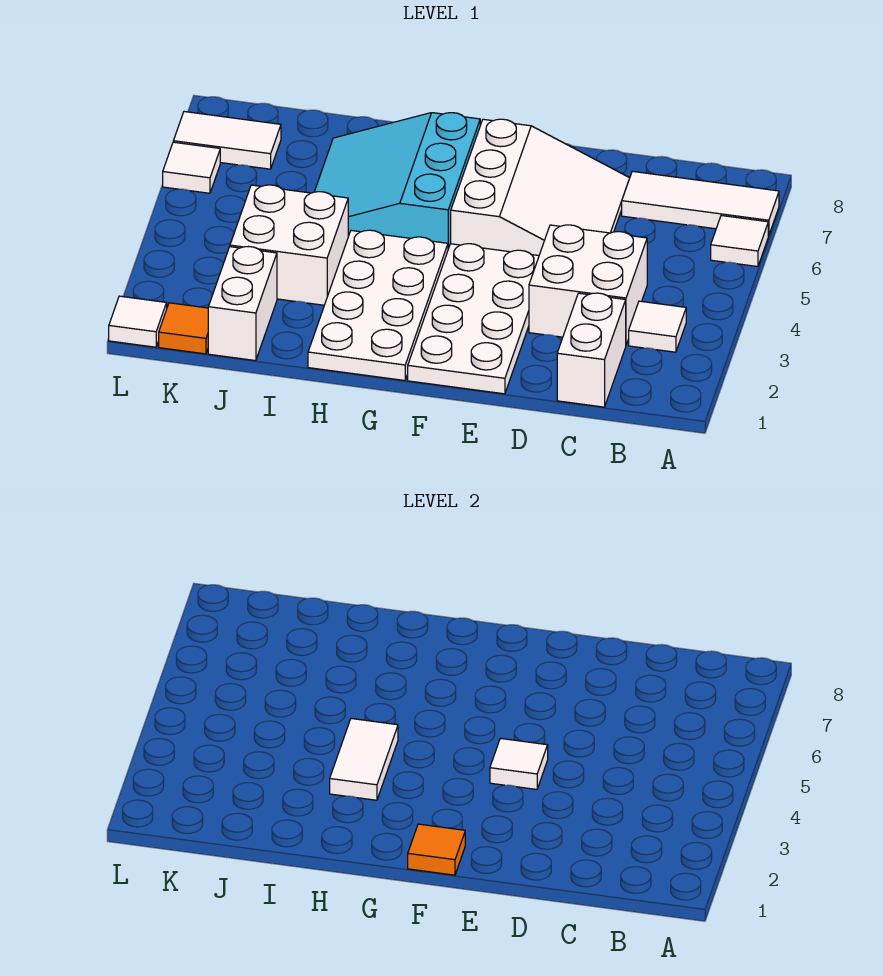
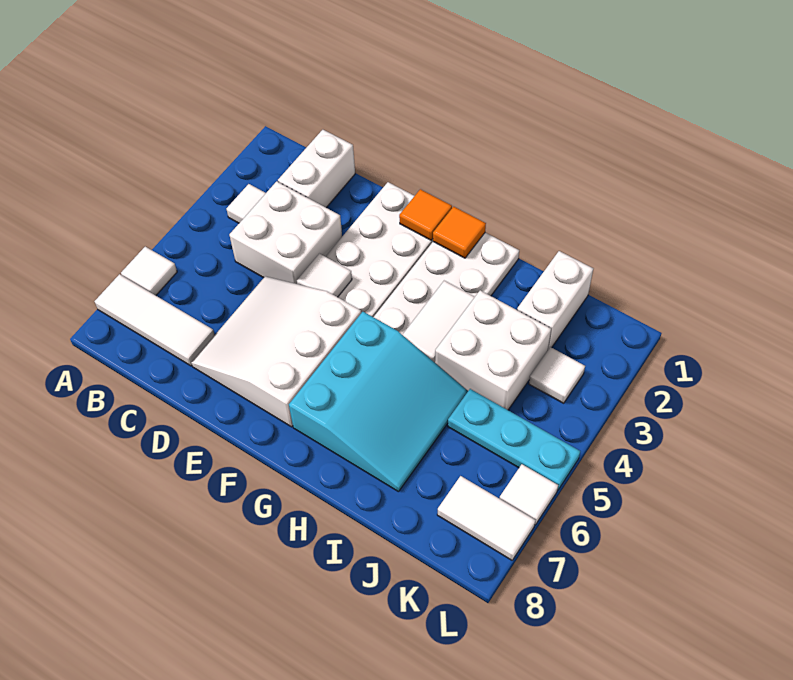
none -> cyan 1x3 plate [448,389,580,490]
orange 1x1 tile [159,303,208,354] -> orange 1x1 tile moved to [433,207,486,258]
white 1x1 tile [109,296,167,347] -> white 1x1 tile moved to [529,347,585,403]

